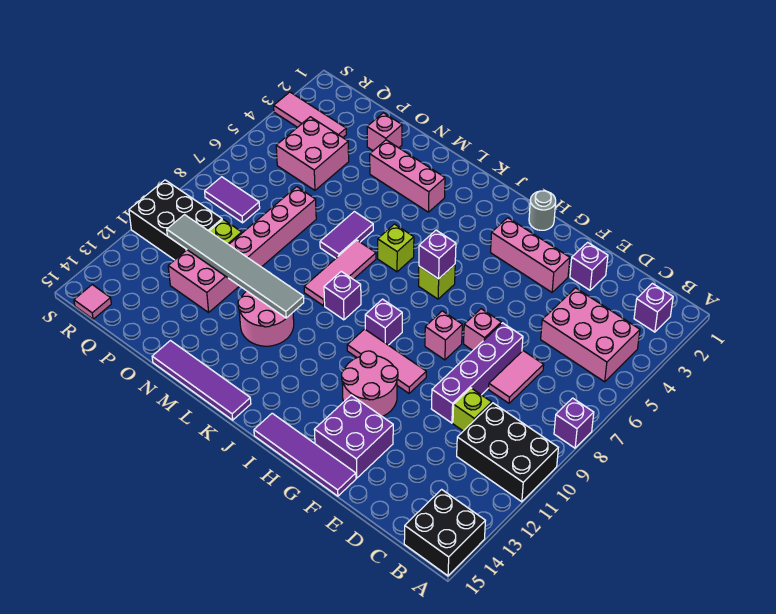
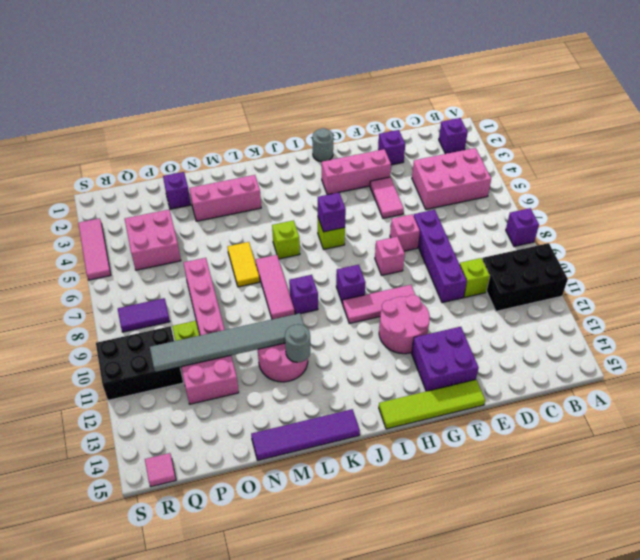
black 2x2 brick [404,489,485,576] -> none
pink 1x2 tile [489,351,544,403] -> pink 1x2 tile moved to [370,177,404,218]
purple 1x4 tile [254,413,356,496] -> lime 1x4 tile [379,380,485,429]
none -> grey 1x1 round brick [285,324,310,362]
purple 1x2 tile [320,211,373,258] -> yellow 1x2 tile [228,242,260,287]
pink 1x1 brick [367,113,402,151] -> purple 1x1 brick [163,172,191,209]
pink 1x3 tile [274,92,346,137] -> pink 1x3 tile turned to [78,218,111,280]

